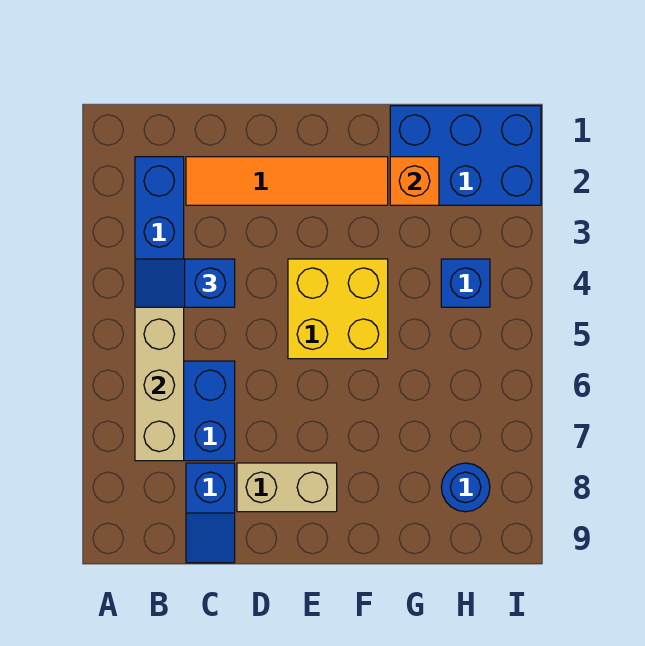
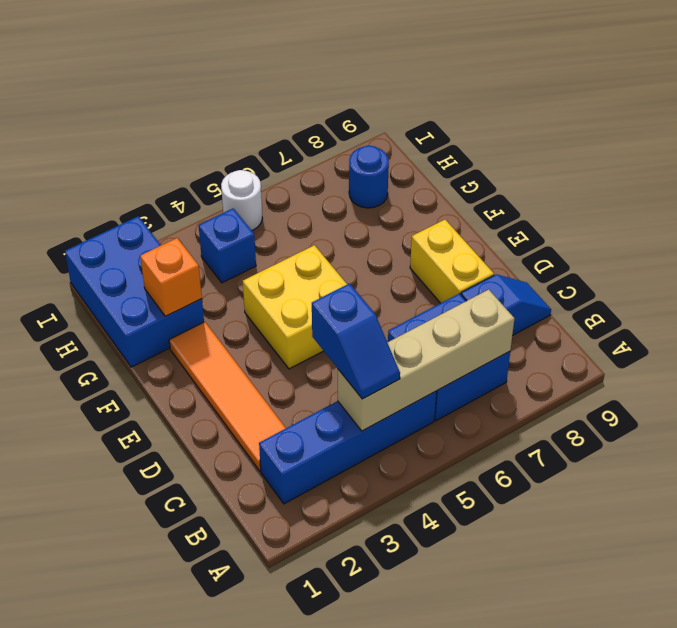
tan 1x2 brick [237,463,337,512] -> yellow 1x2 brick [410,220,494,303]
none -> white 1x1 round brick [221,170,262,230]

